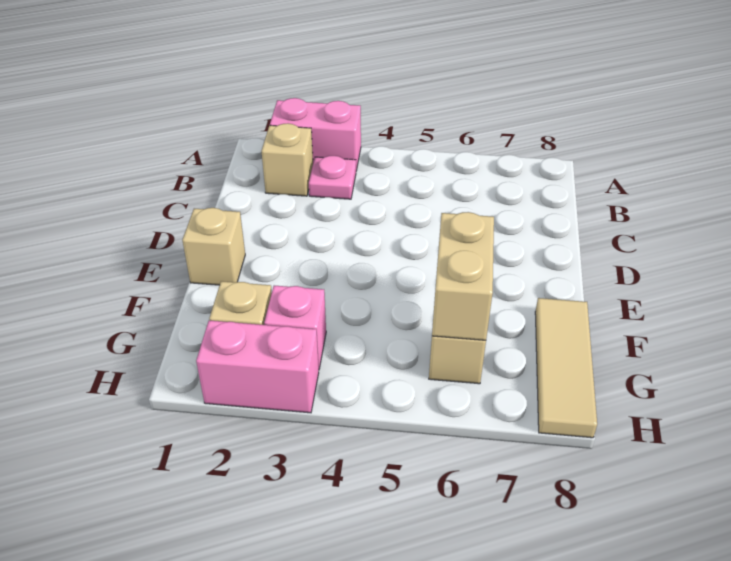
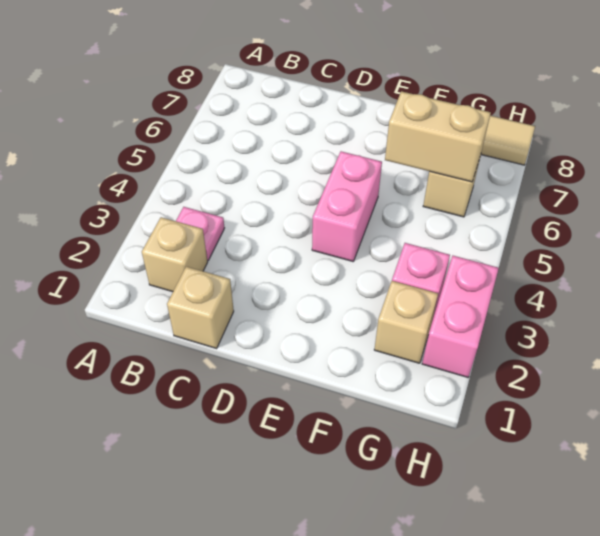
pink 1x2 brick [270,98,361,170] -> pink 1x2 brick moved to [312,151,382,261]
tan 1x1 brick [182,208,245,285] -> tan 1x1 brick moved to [167,267,234,348]

